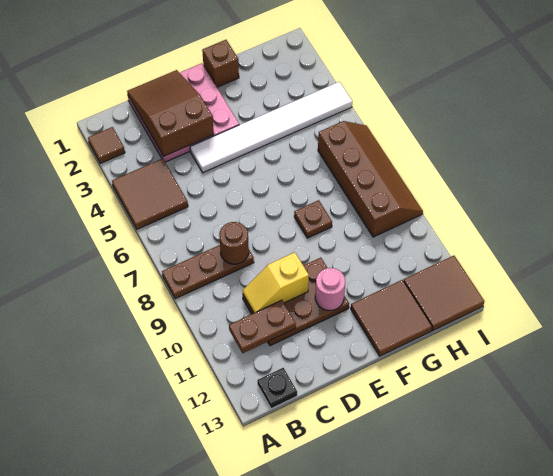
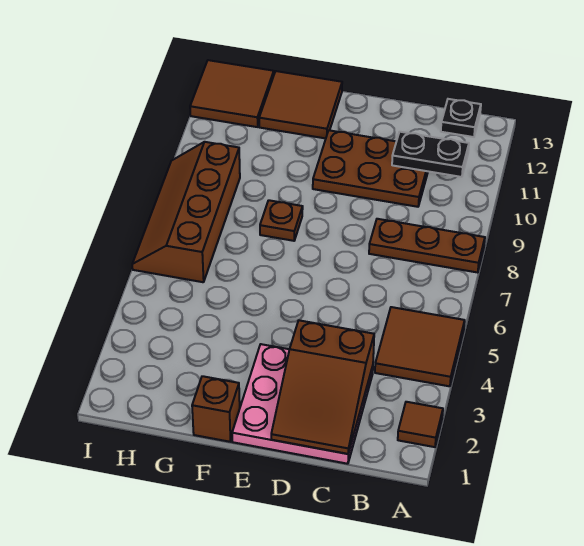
brown 1x2 plate [229,300,296,353] -> black 1x2 plate [392,132,469,177]
brown 1x1 round brick [219,222,249,264] -> none
yellow 1x2 slope [243,252,309,313] -> none
white 1x6 tile [190,82,352,173] -> none
pink 1x1 round brick [315,268,345,310] -> none

